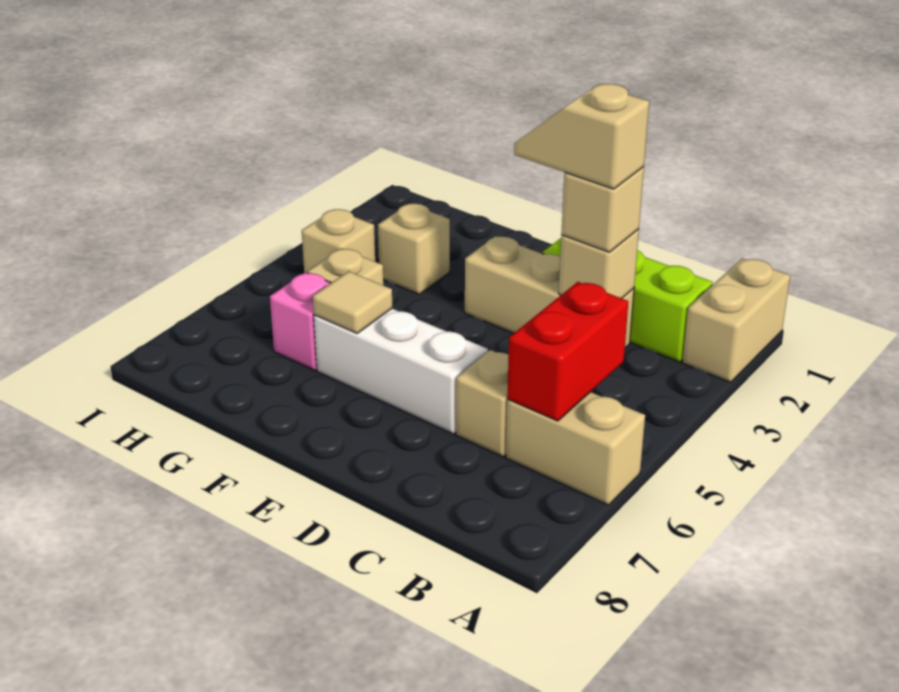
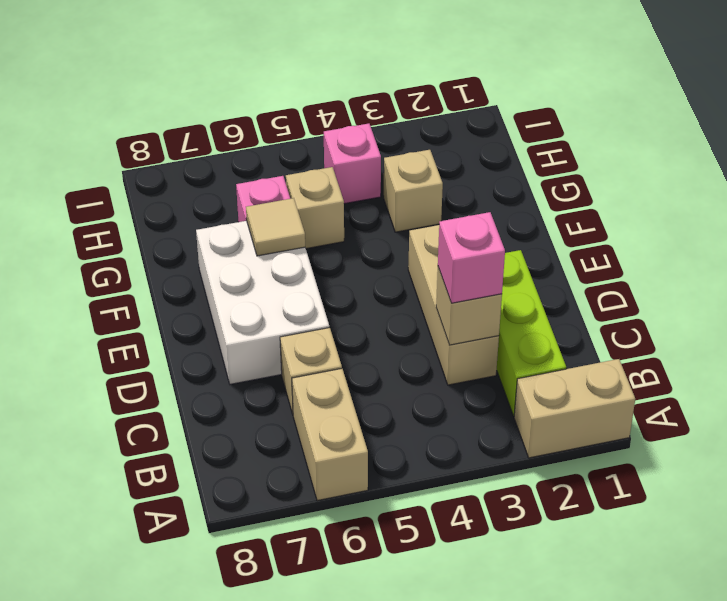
red 1x2 brick [507,282,628,421] -> none
tan 1x1 brick [561,167,644,252] -> pink 1x1 brick [438,212,505,303]
tan 1x2 slope [514,84,649,189] -> none
white 1x3 brick [314,309,488,434] -> white 2x3 brick [196,221,329,384]
tan 1x1 brick [302,209,375,273] -> pink 1x1 brick [324,123,381,204]

